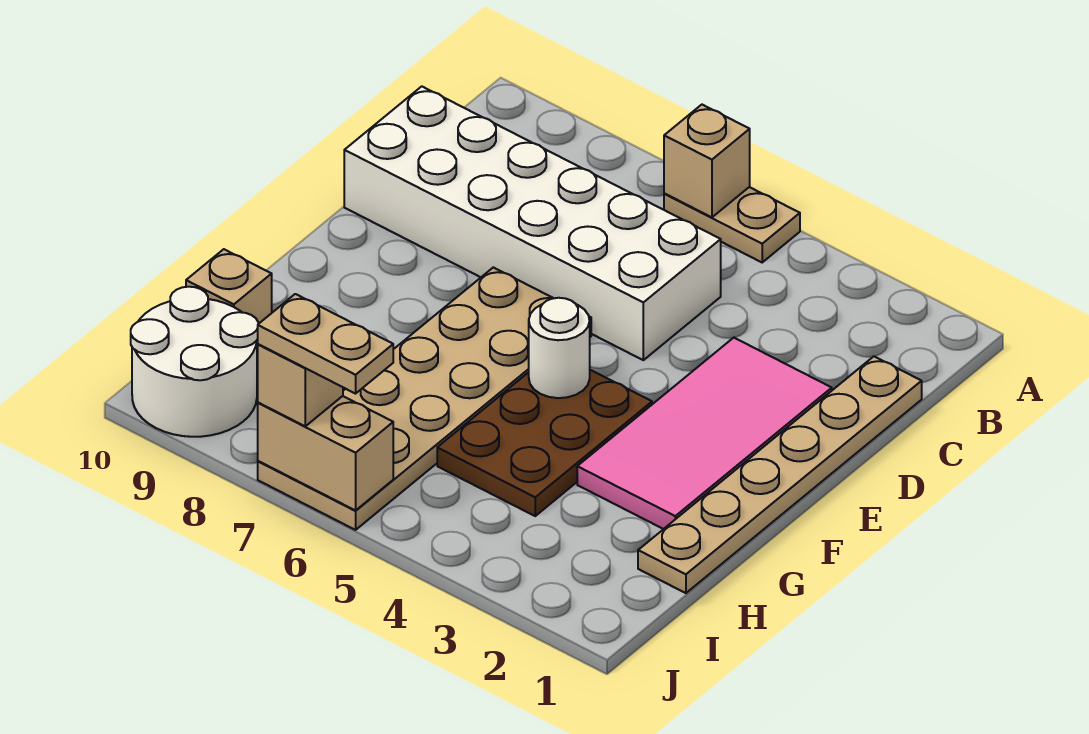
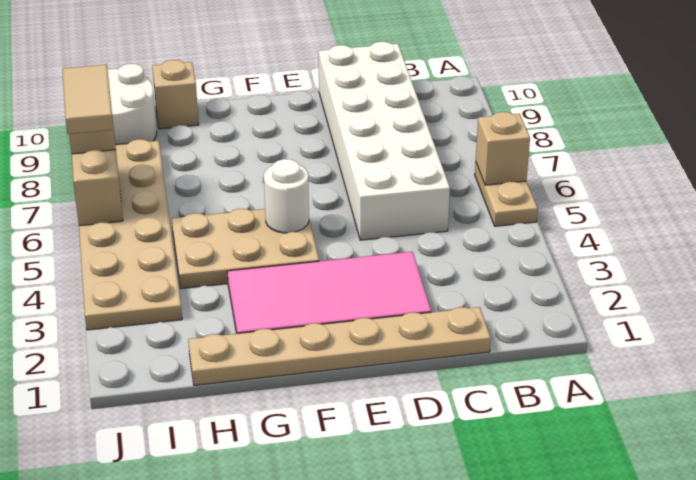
tan 2x6 plate [258,267,591,530] -> tan 2x6 plate turned to [79,139,182,330]
brown 2x3 plate [437,370,652,516] -> tan 2x3 plate [172,209,319,289]
tan 1x2 plate [258,294,393,394] -> tan 1x2 tile [63,64,114,134]

